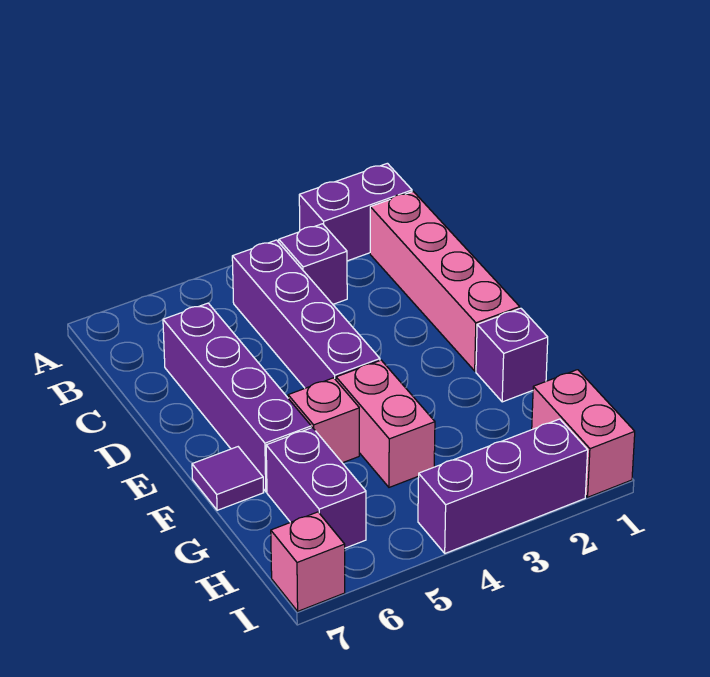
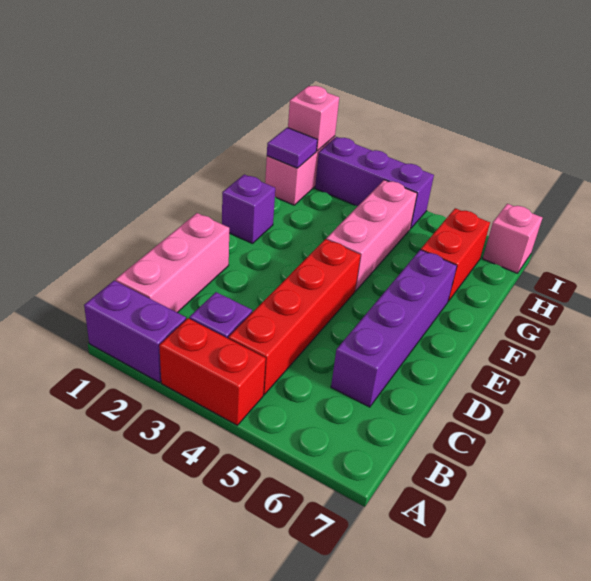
none -> red 1x2 brick [159,318,266,425]
pink 1x4 brick [370,192,520,371] -> pink 1x3 brick [116,213,229,313]
purple 1x4 brick [232,240,380,388] -> red 1x4 brick [228,239,361,395]
pink 1x2 brick [336,360,435,487] -> pink 1x3 brick [326,180,417,291]
pink 1x1 brick [288,378,359,463] -> pink 1x1 brick moved to [288,86,339,151]
purple 1x1 tile [192,447,263,510] -> purple 1x1 tile moved to [267,128,317,168]
purple 1x2 brick [266,428,366,548] -> red 1x2 brick [421,208,490,301]

